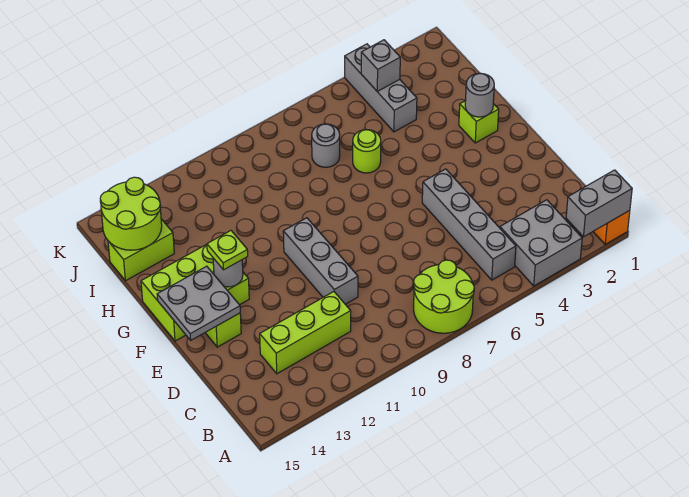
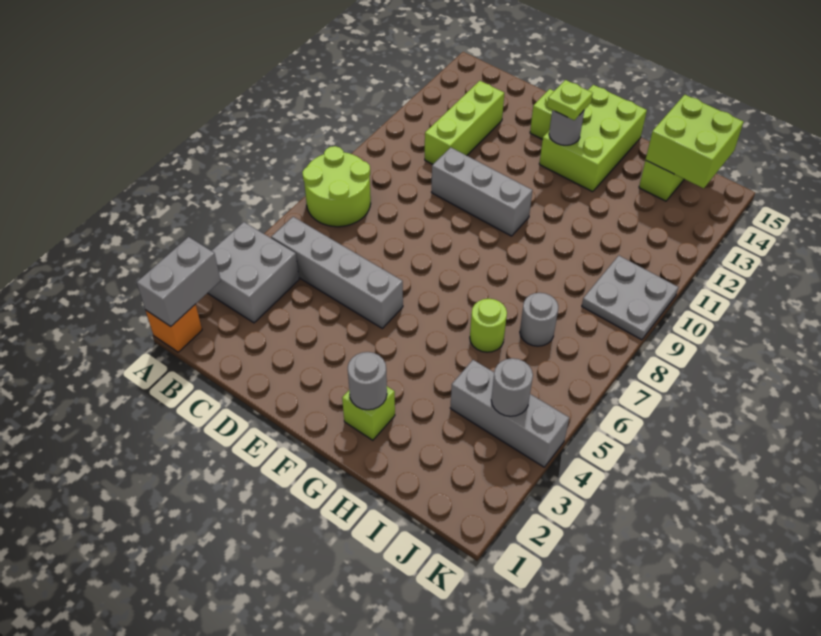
grey 2x2 plate [157,266,240,340] -> grey 2x2 plate moved to [582,256,678,340]
lime 2x2 round brick [100,177,162,250] -> lime 2x2 brick [646,95,743,188]
grey 1x1 brick [361,40,400,91] -> grey 1x1 round brick [491,358,533,416]

